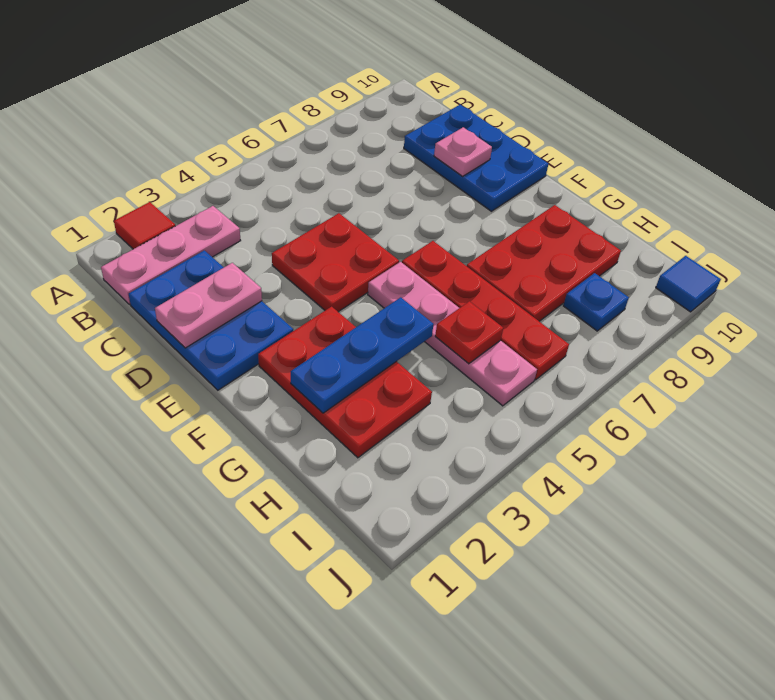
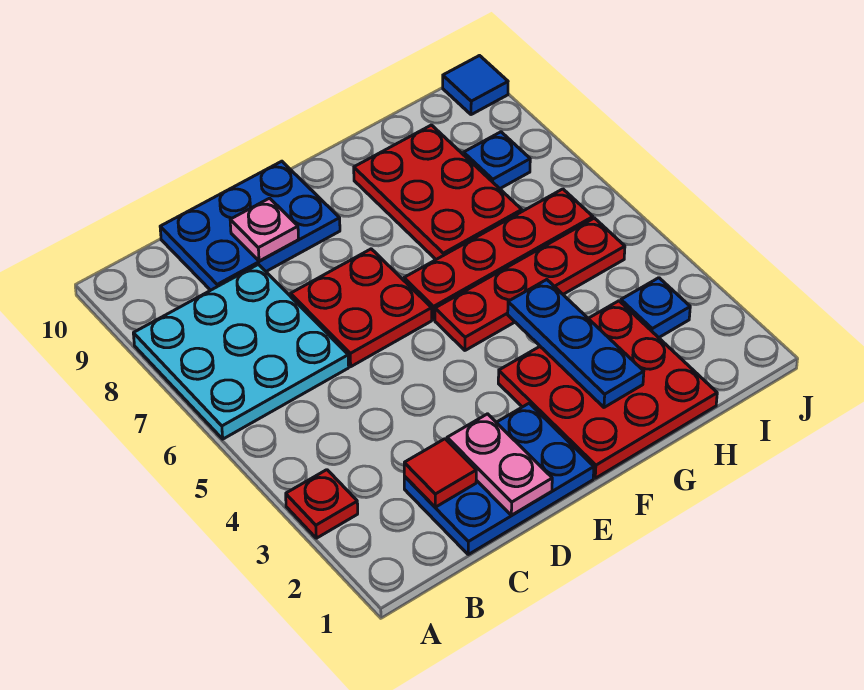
red 1x1 tile [114,202,175,249] -> red 1x1 tile moved to [404,439,476,507]
none -> cyan 3x3 plate [133,264,349,439]
pink 1x3 plate [101,206,241,305] -> none
red 2x2 plate [272,213,399,312] -> red 2x2 plate moved to [291,249,432,367]
red 2x3 plate [258,306,432,458] -> red 3x3 plate [498,301,717,478]
pink 1x4 plate [368,262,537,406] -> red 1x4 plate [435,218,625,350]
red 1x1 plate [435,301,503,364] -> red 1x1 plate moved to [286,470,358,538]
none -> blue 1x1 plate [621,278,690,338]

